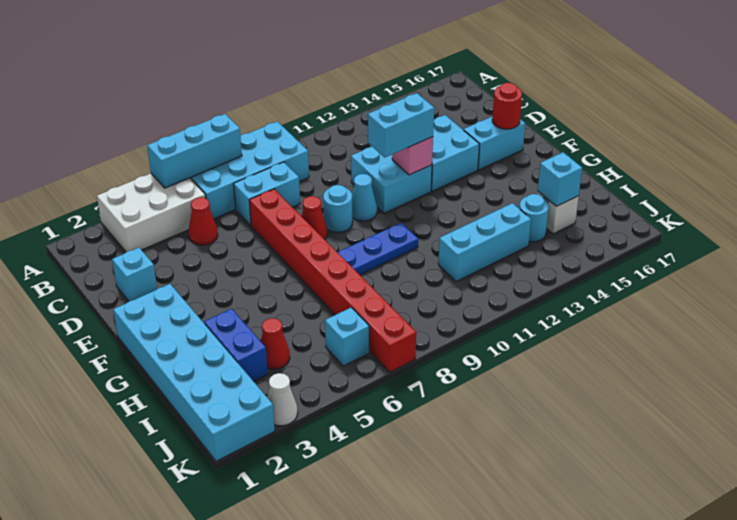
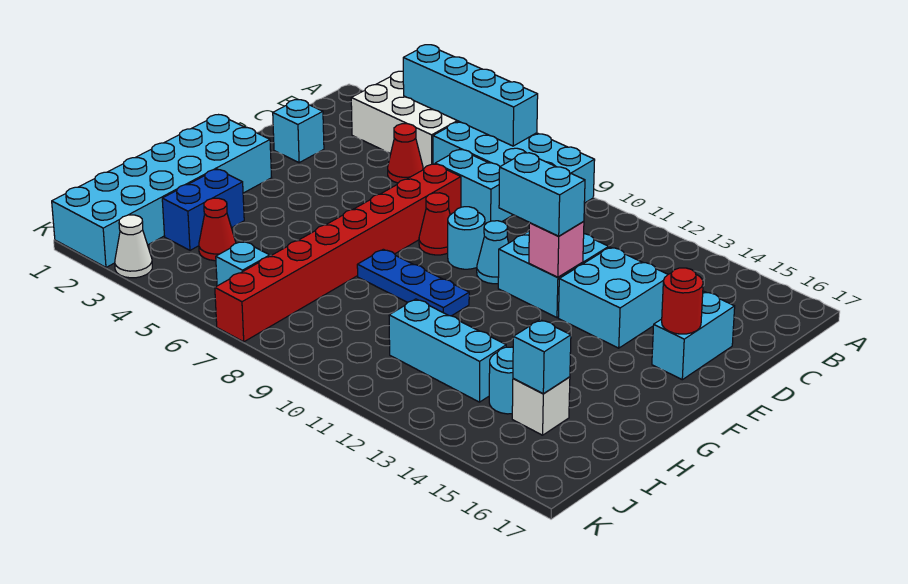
cyan 1x3 brick [147,114,242,188] -> cyan 1x4 brick [403,45,538,146]
cyan 1x2 brick [464,117,525,170] -> cyan 1x2 brick turned to [652,292,735,380]

